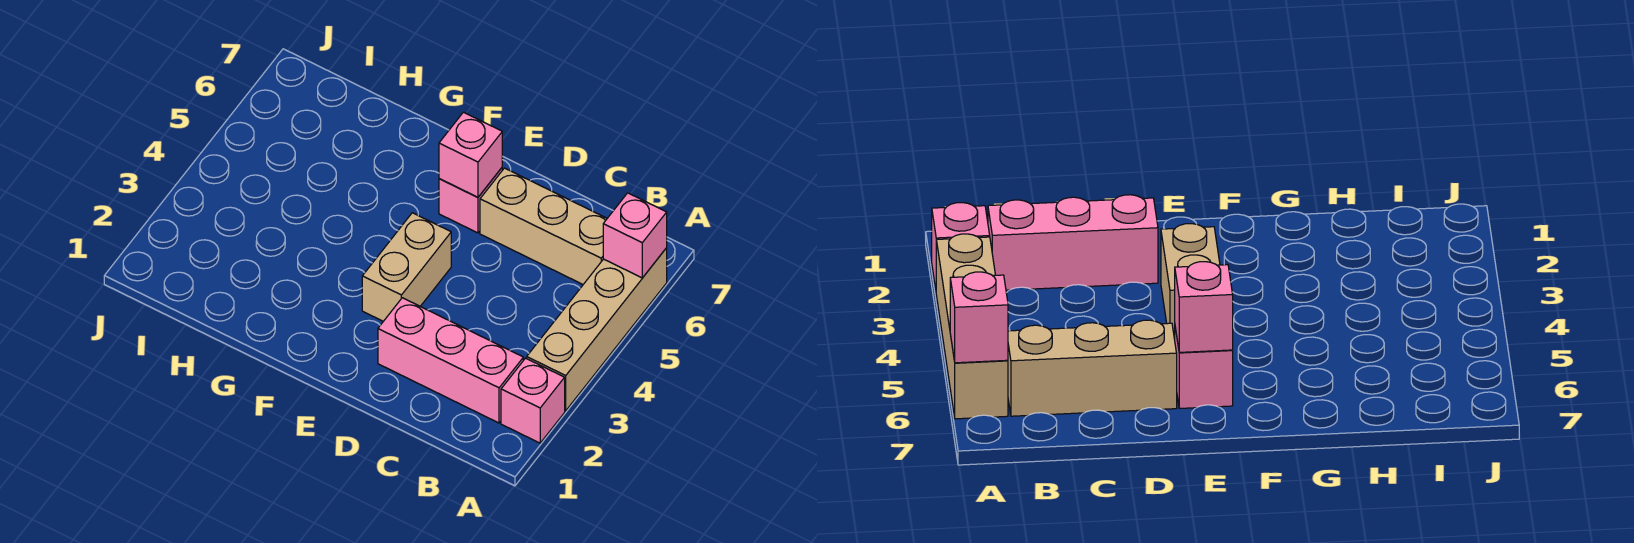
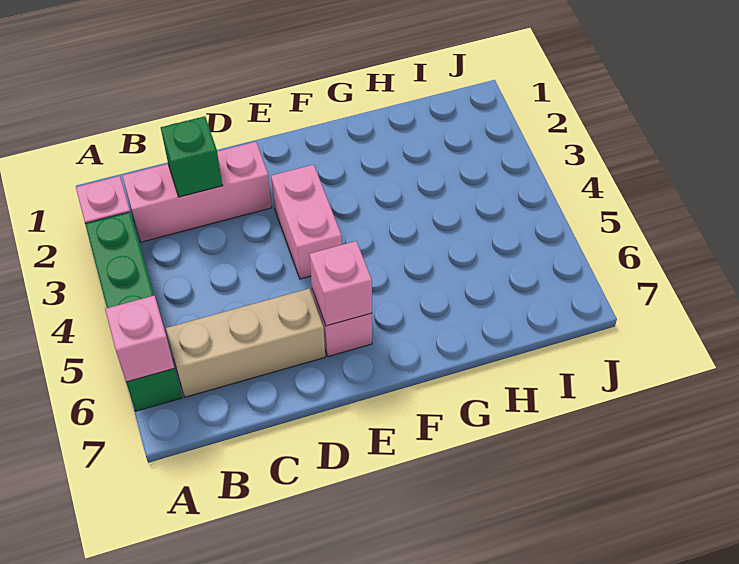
tan 1x4 brick [527,248,667,411] -> green 1x4 brick [85,212,182,411]
none -> green 1x1 brick [161,116,222,197]
tan 1x2 brick [362,213,451,321] -> pink 1x2 brick [271,165,342,279]

